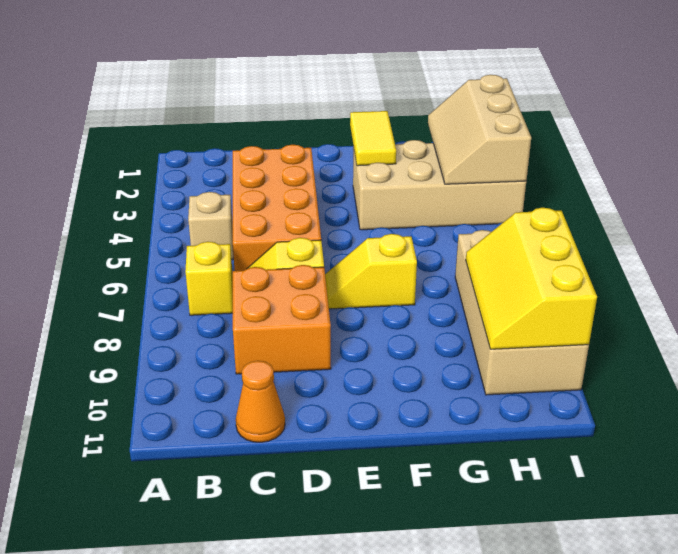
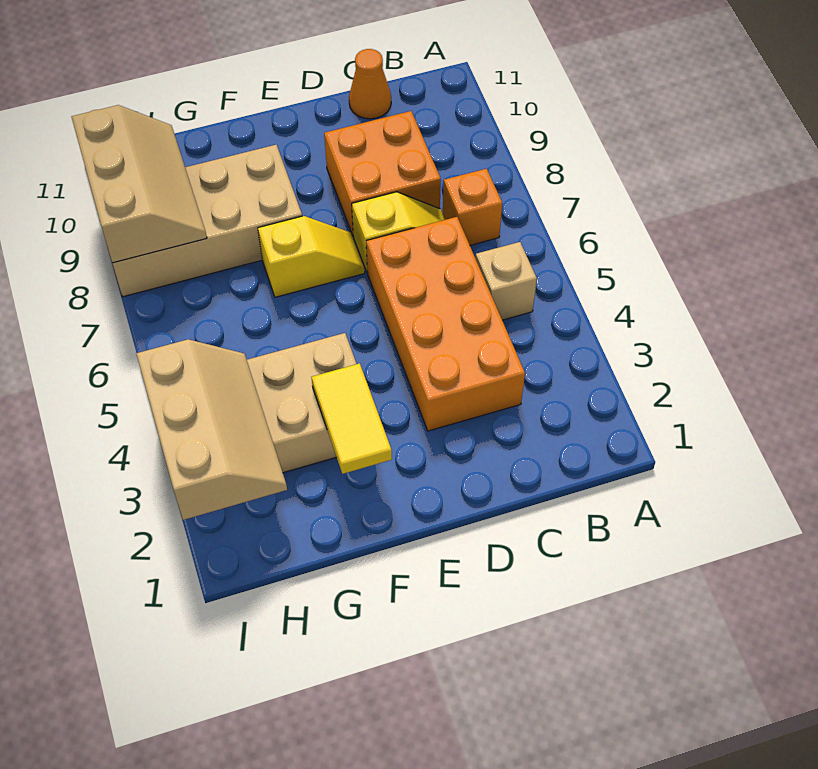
yellow 1x1 brick [185,242,233,315] -> orange 1x1 brick [443,169,502,245]
tan 2x4 brick [455,230,589,395] -> tan 2x4 brick turned to [112,145,302,297]
yellow 2x3 slope [466,208,597,349] -> tan 2x3 slope [72,105,207,263]

